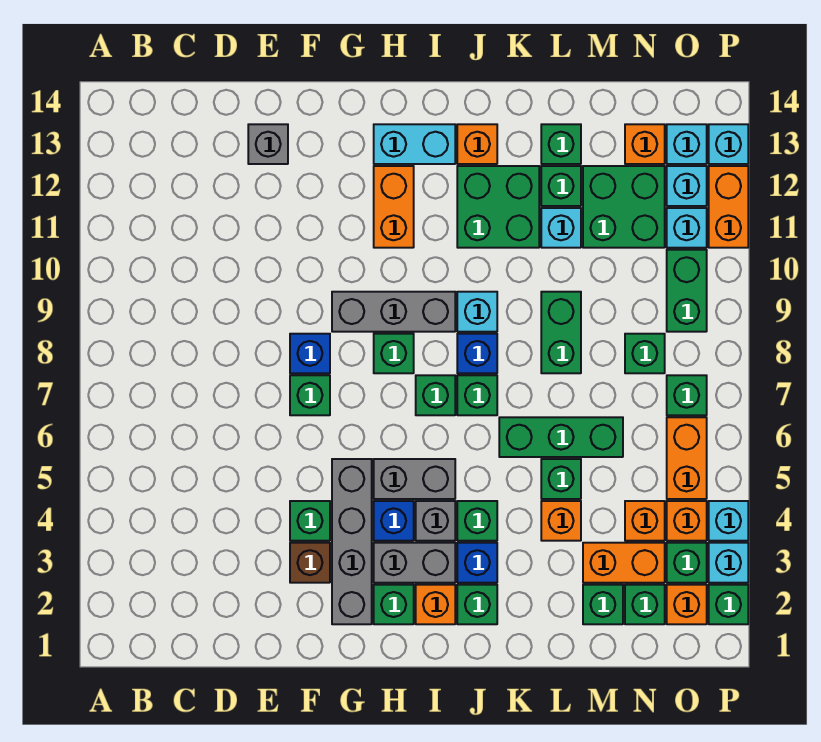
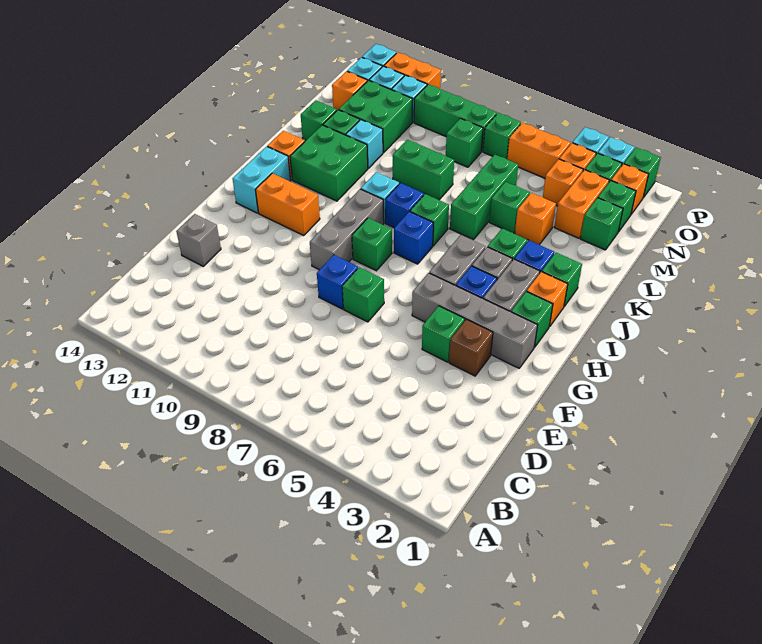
green 1x1 brick [416,375,455,415] -> blue 1x1 brick [394,212,433,264]
green 1x2 brick [667,250,707,332] -> green 1x3 brick [414,85,497,152]

